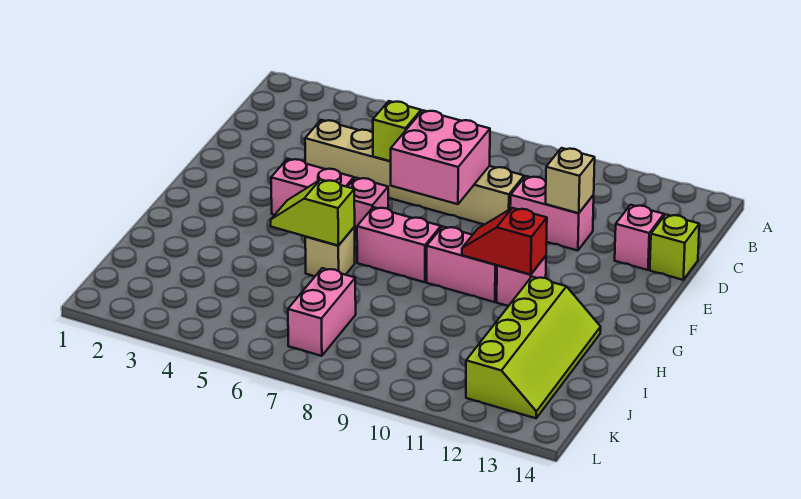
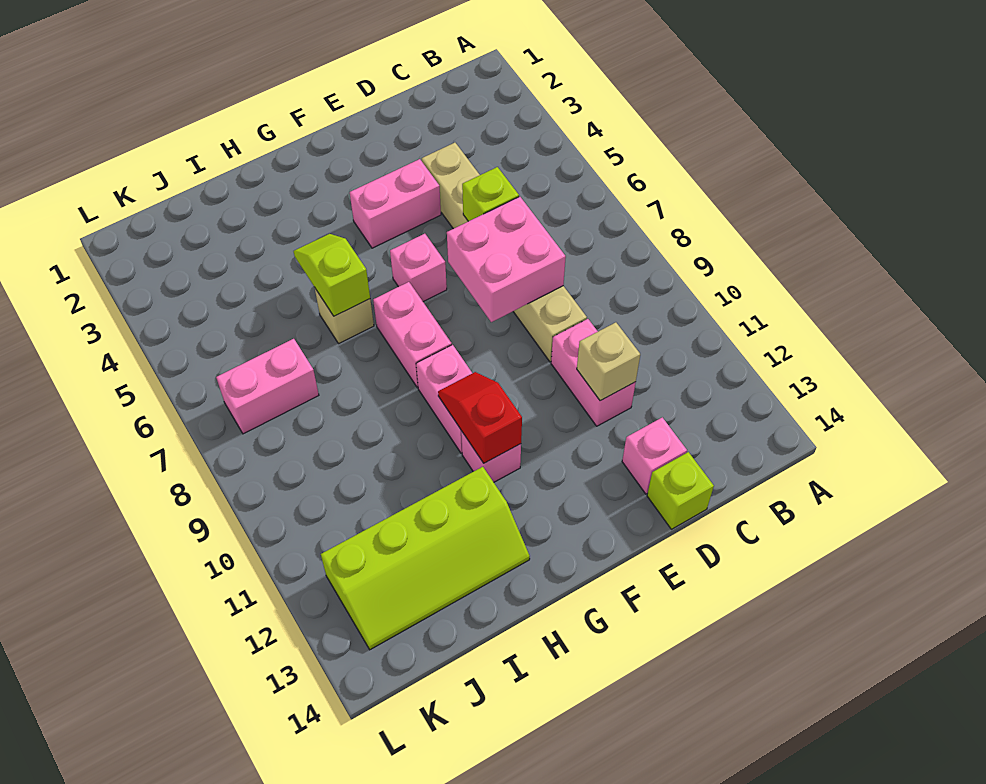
pink 1x2 brick [271,159,354,215] -> pink 1x2 brick turned to [350,159,441,248]

